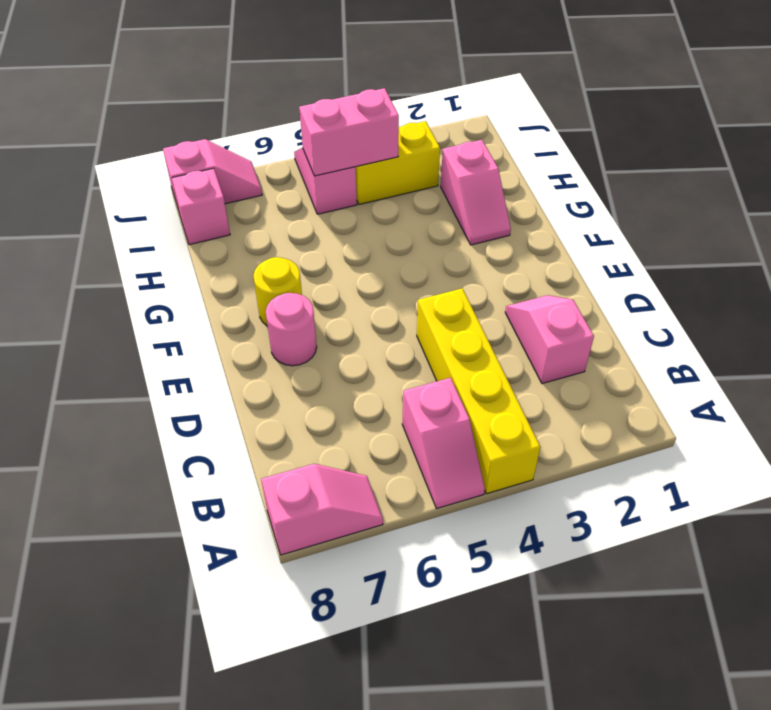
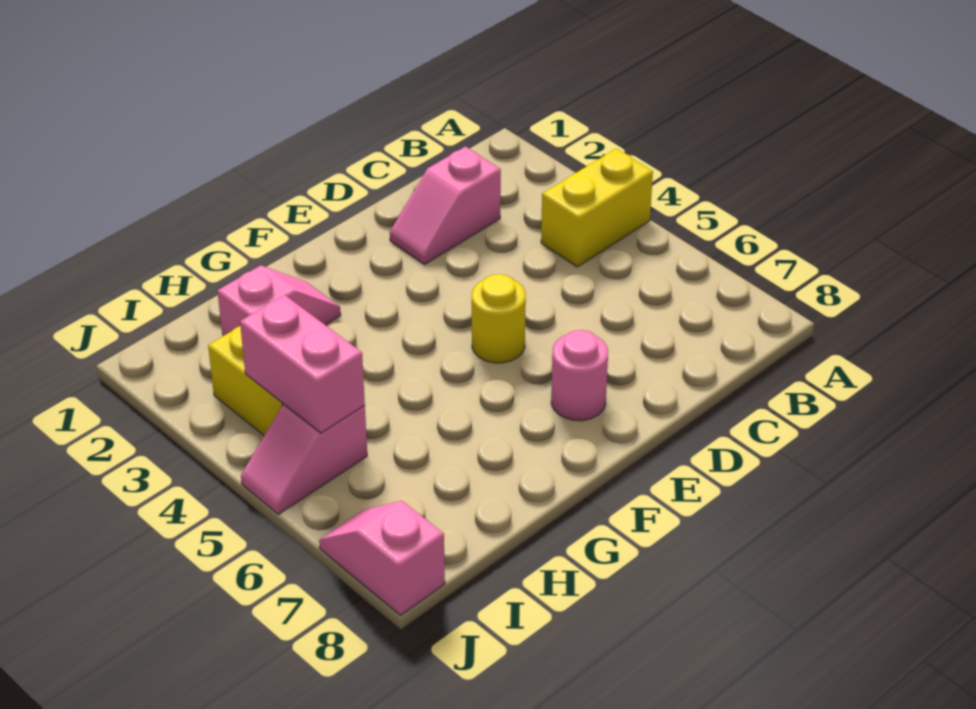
yellow 1x4 brick [417,288,540,494] -> yellow 1x2 brick [541,149,653,267]
pink 1x2 slope [402,378,485,509] -> none
pink 1x2 slope [261,464,383,555] -> none
yellow 1x1 round brick [253,257,302,326] -> yellow 1x1 round brick moved to [472,274,526,363]
pink 1x1 brick [172,168,230,245] -> none

